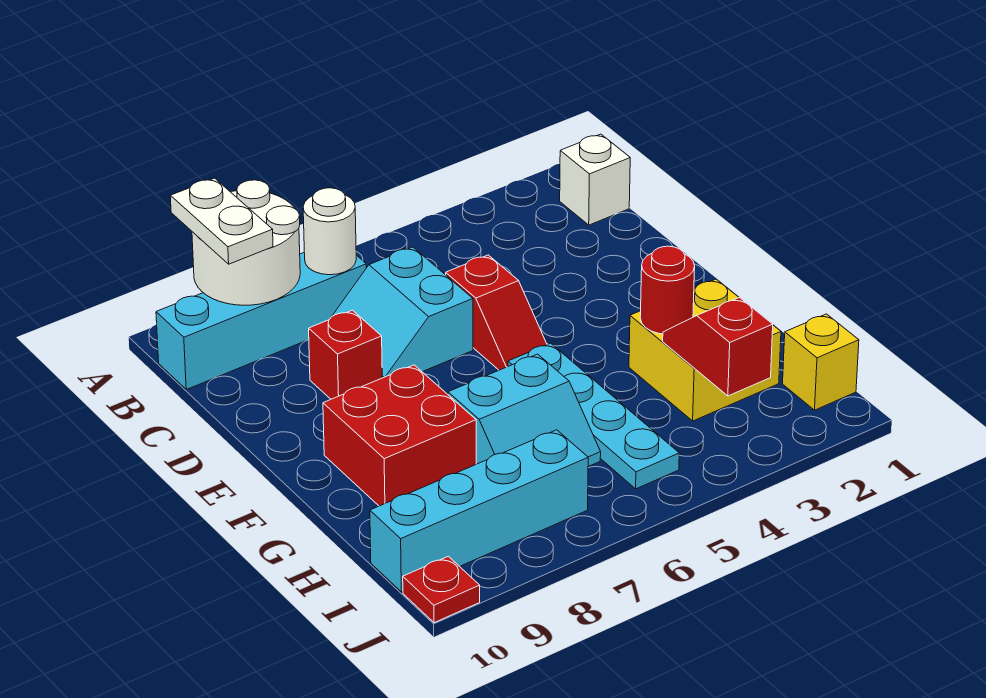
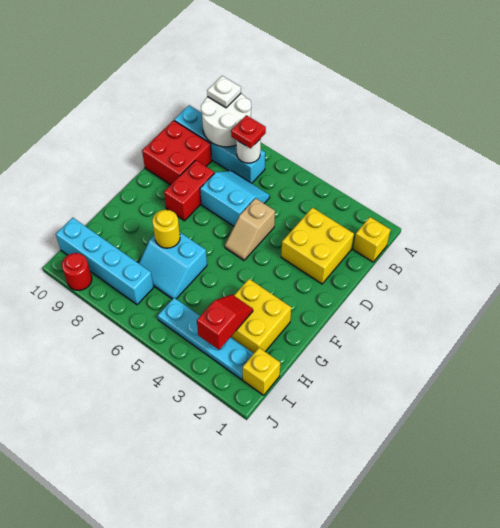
white 1x2 plate [170,178,273,264] -> white 1x1 plate [207,76,241,108]
white 1x1 brick [560,134,630,225] -> yellow 1x1 brick [353,217,390,262]
none -> yellow 2x2 brick [281,208,354,284]
cyan 2x2 slope [332,247,473,378] -> cyan 2x2 slope turned to [200,171,270,226]
red 1x2 slope [446,255,547,370] -> tan 1x2 slope [225,198,275,260]
red 1x1 brick [309,310,382,399] -> red 1x2 brick [164,160,214,221]
cyan 1x4 plate [508,343,679,489] -> cyan 1x4 plate turned to [158,298,254,379]
red 2x2 brick [323,365,476,506] -> red 2x2 brick moved to [142,120,212,185]
red 1x1 round brick [640,246,695,334] -> red 1x1 round brick moved to [62,253,92,290]
none -> yellow 1x1 round brick [152,210,180,248]
red 1x1 plate [403,556,480,623] -> red 1x1 plate moved to [231,115,266,148]

